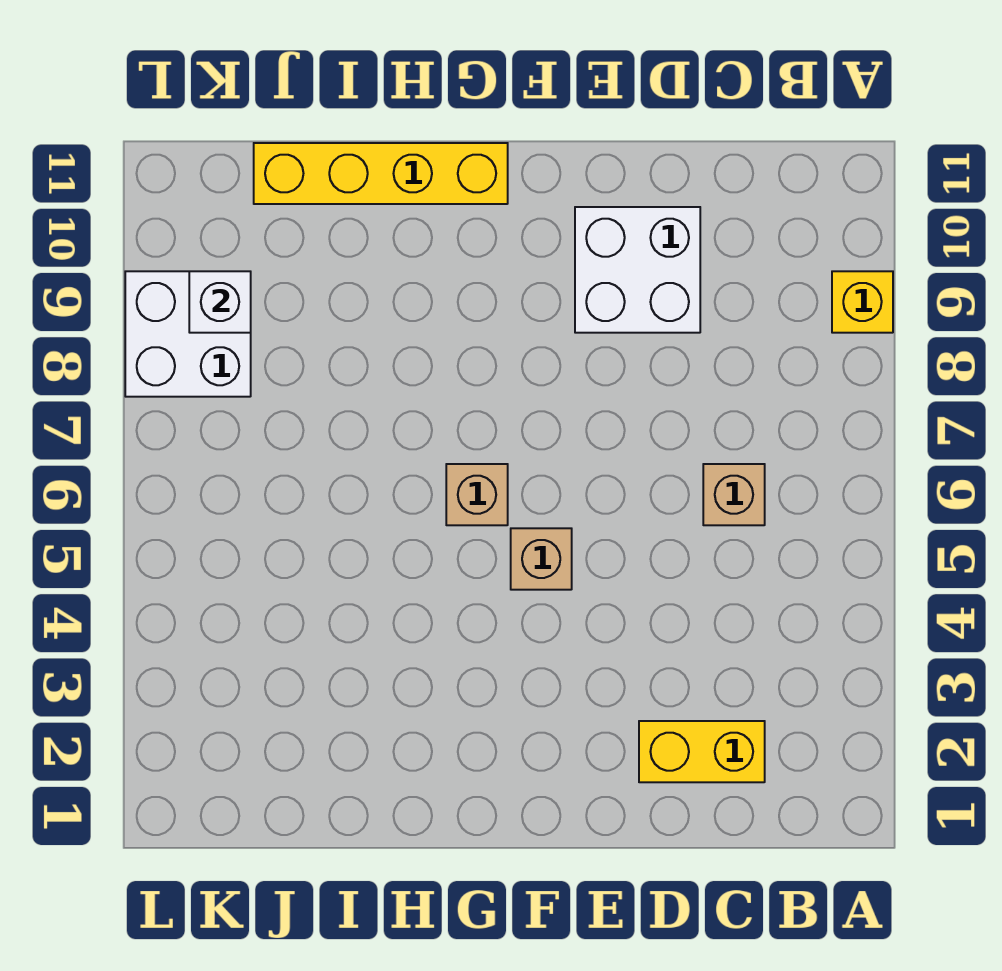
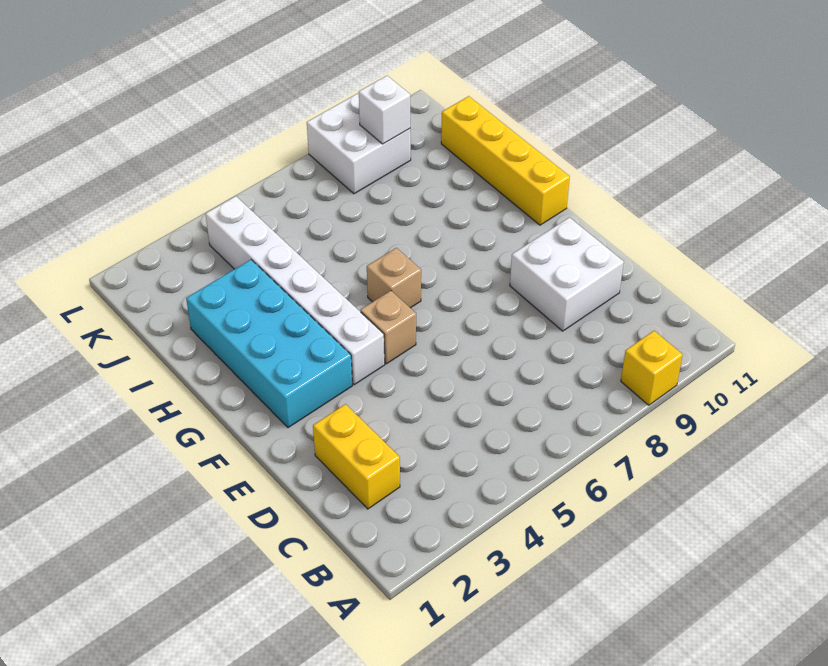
tan 1x1 brick [703,464,765,525] -> none
none -> cyan 2x4 brick [186,260,352,428]
none -> white 1x6 brick [205,196,385,385]

